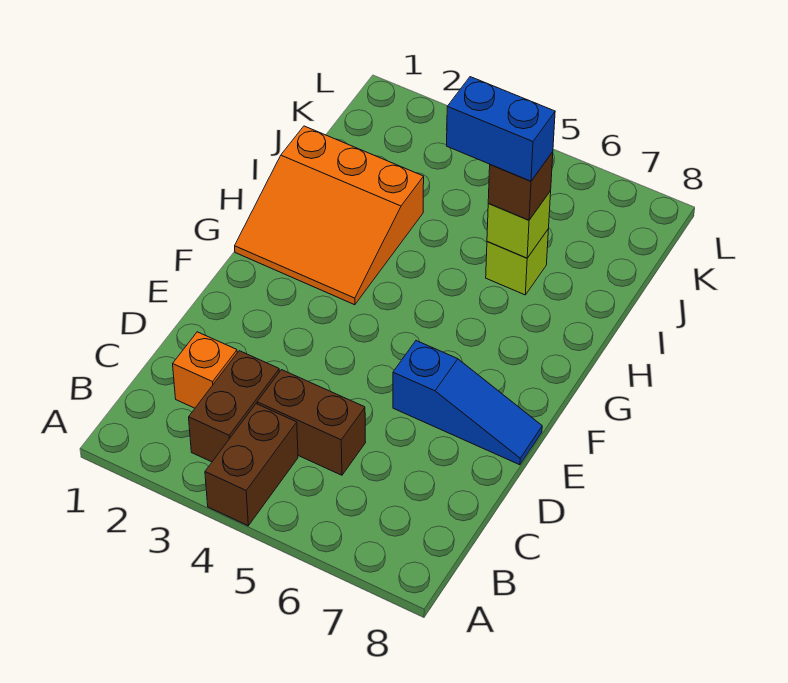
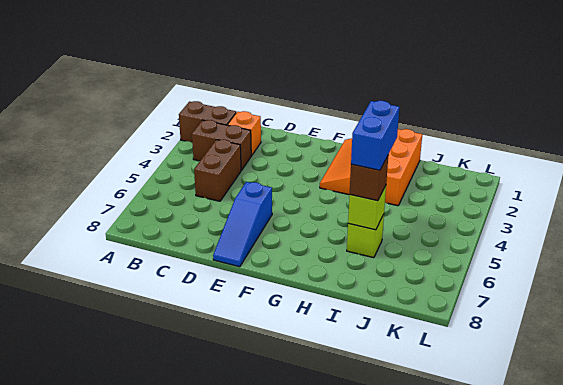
brown 1x2 brick [205,404,298,526] -> brown 1x2 brick moved to [179,101,236,142]

